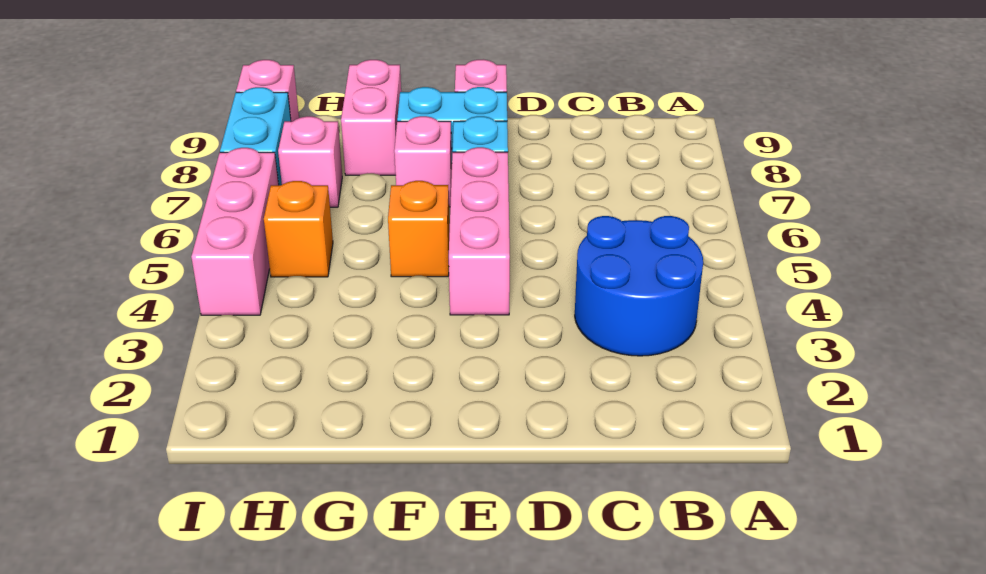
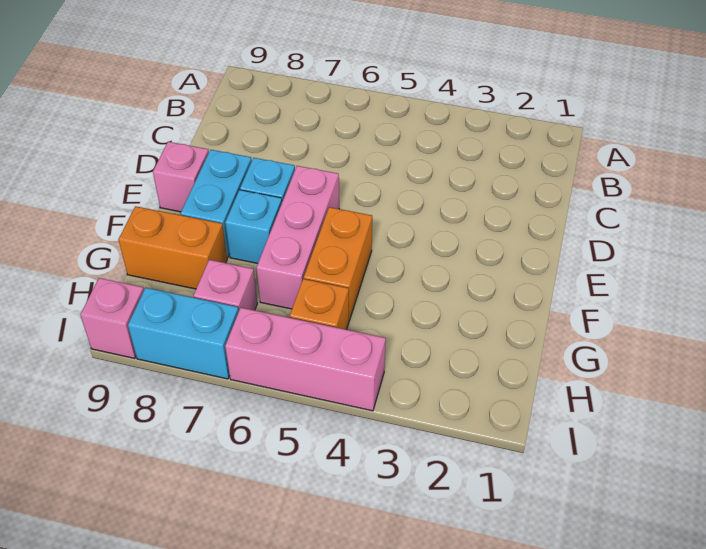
blue 2x2 round brick [575,216,703,356] -> none
pink 1x3 brick [449,147,510,315] -> pink 1x3 brick turned to [256,166,339,309]
orange 1x1 brick [388,181,449,277] -> orange 1x2 brick [304,207,372,320]
pink 1x1 brick [394,116,452,207] -> cyan 1x1 brick [225,190,282,263]
pink 1x2 brick [341,60,401,175] -> orange 1x2 brick [118,206,227,289]

